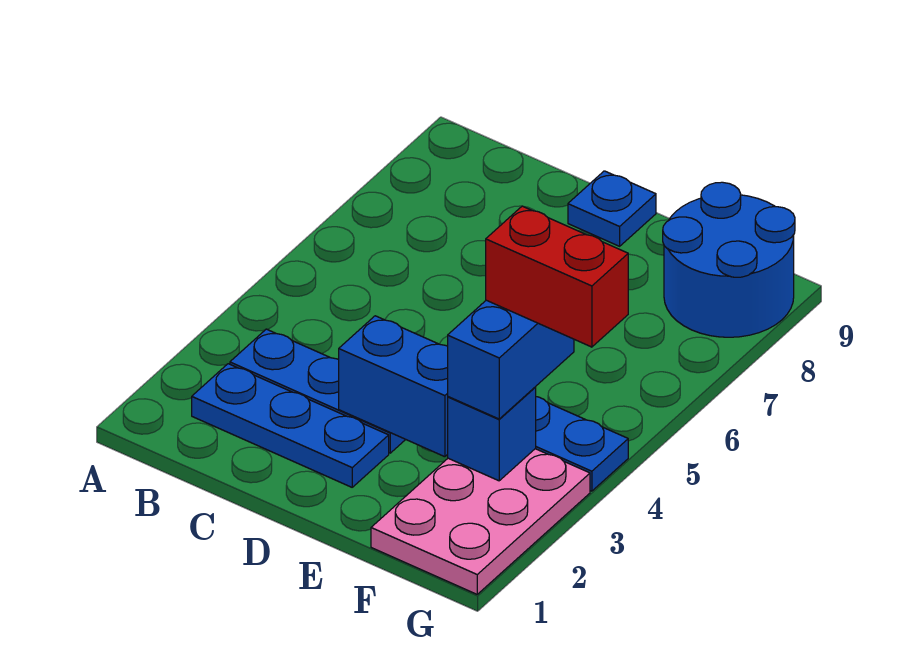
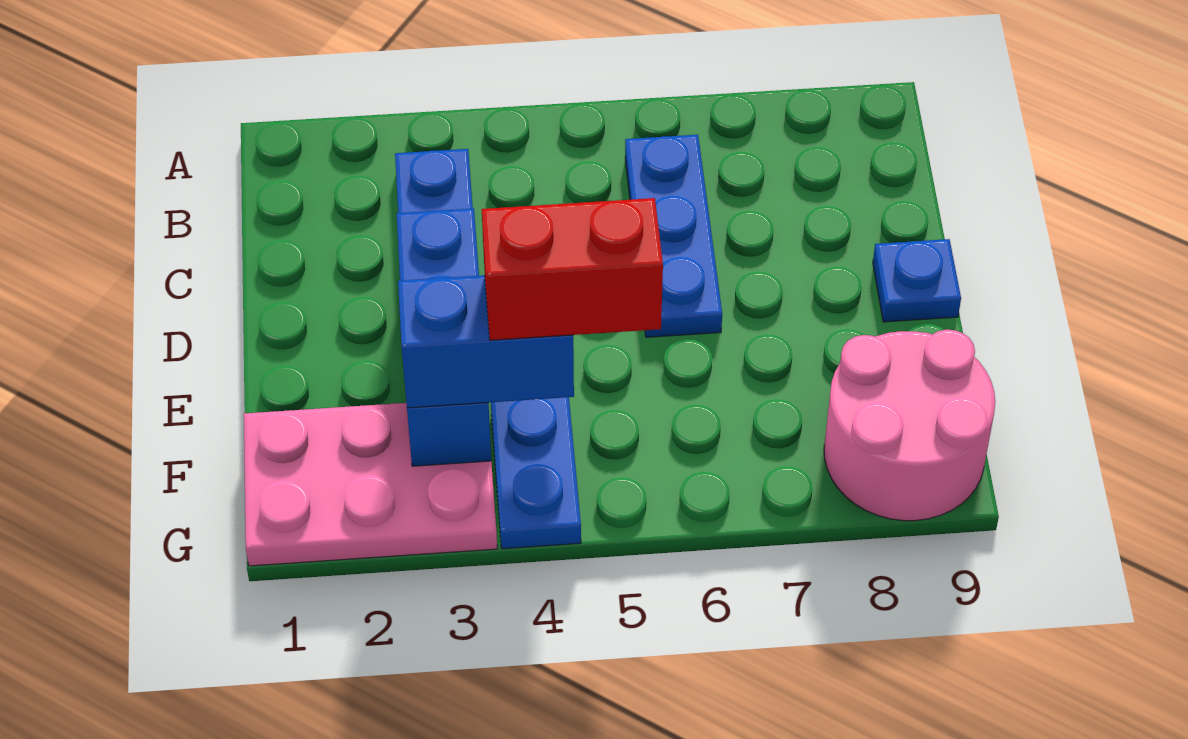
blue 1x3 plate [192,364,389,487] -> blue 1x3 plate moved to [625,135,722,337]
red 1x2 brick [486,206,628,347] -> red 1x2 brick turned to [482,198,663,340]
blue 2x2 round brick [663,182,795,337] -> pink 2x2 round brick [824,330,995,521]

